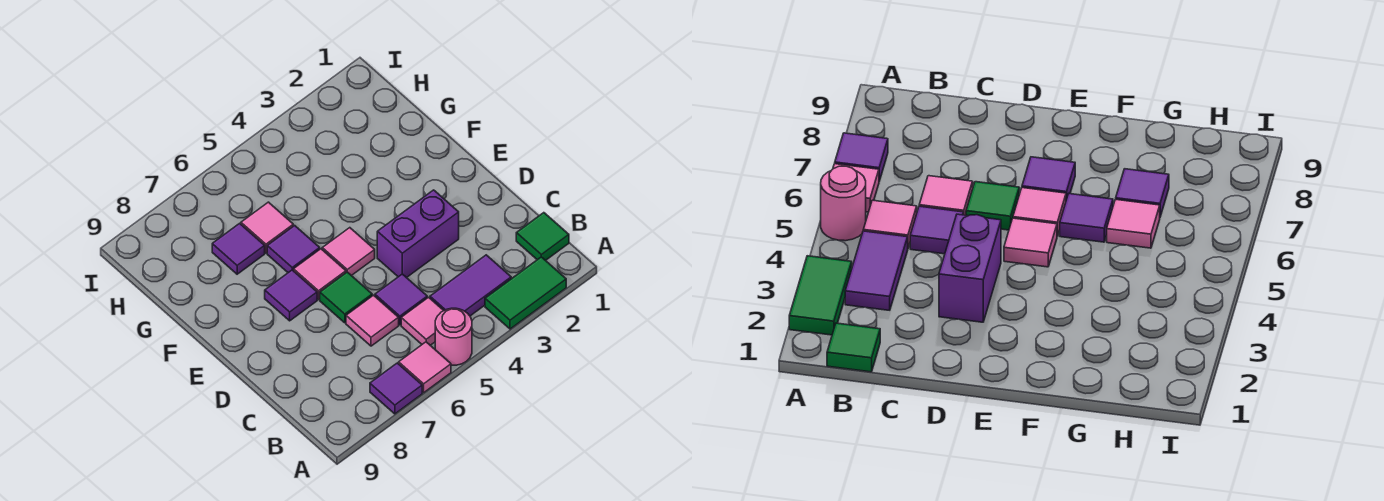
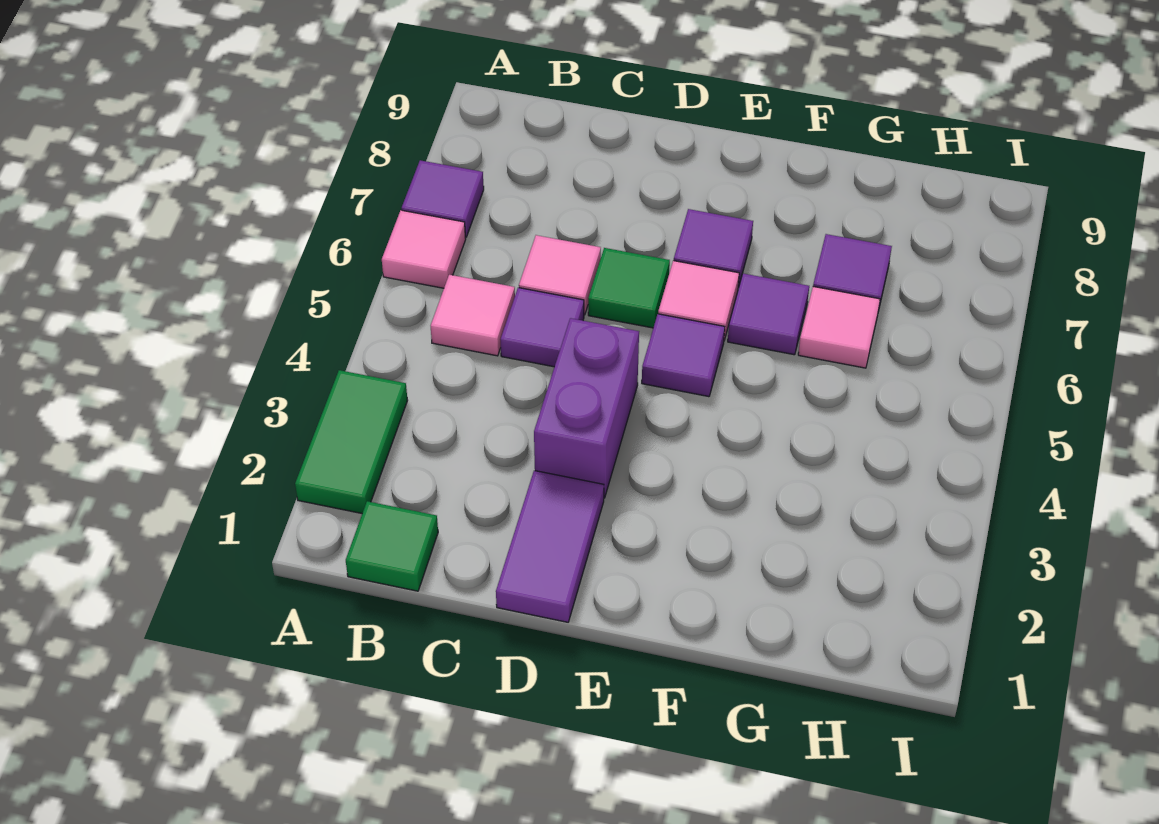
pink 1x1 round brick [435,308,472,365] -> none
purple 1x2 tile [430,255,511,316] -> purple 1x2 tile moved to [496,471,604,622]
pink 1x1 tile [322,228,375,276] -> purple 1x1 tile [642,314,725,397]

